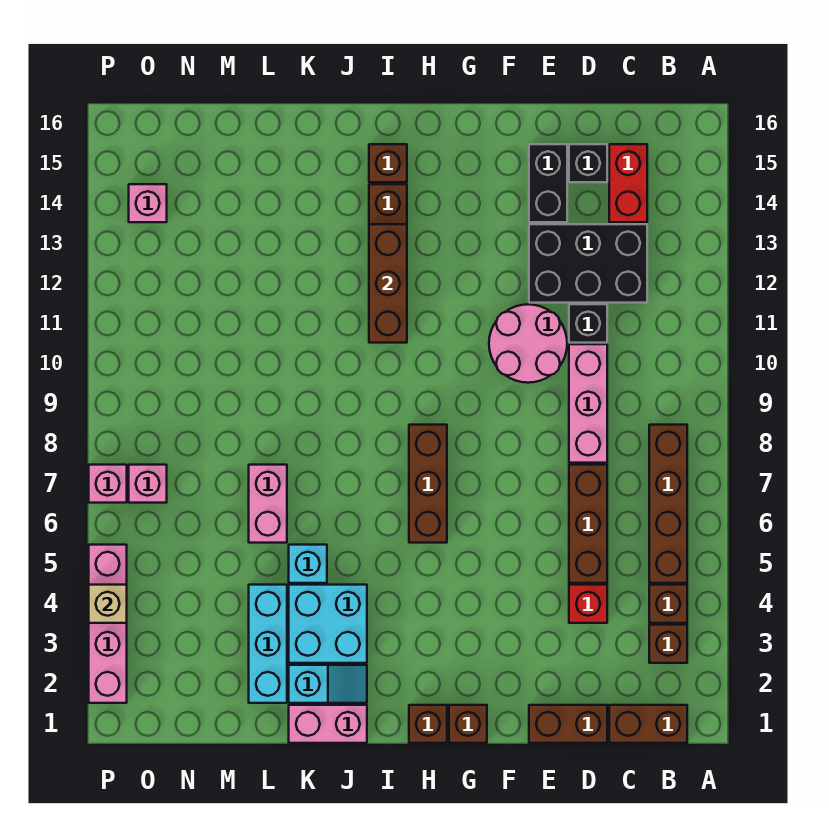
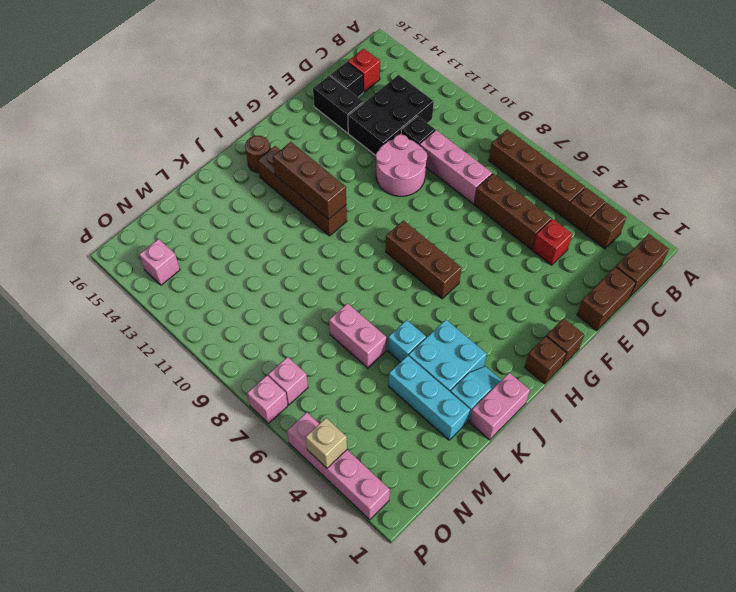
red 1x2 brick [609,144,647,222] -> red 1x1 brick [348,49,380,92]
brown 1x1 brick [369,144,407,182] -> brown 1x1 round brick [245,136,270,173]

